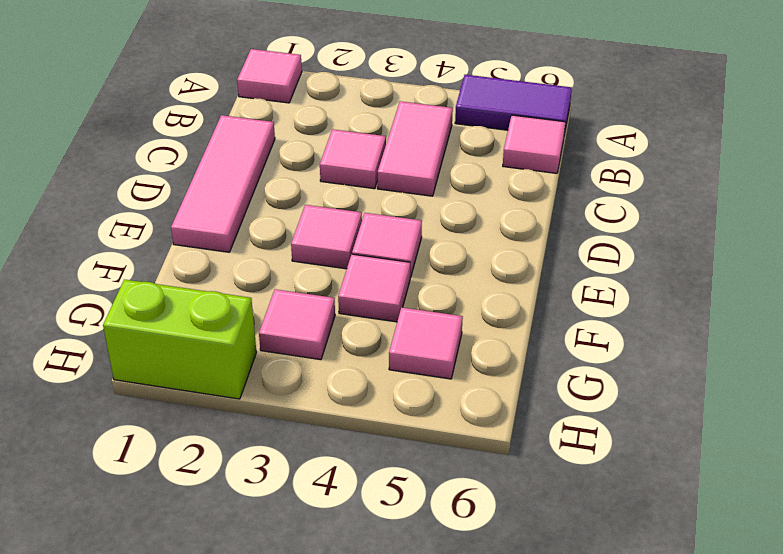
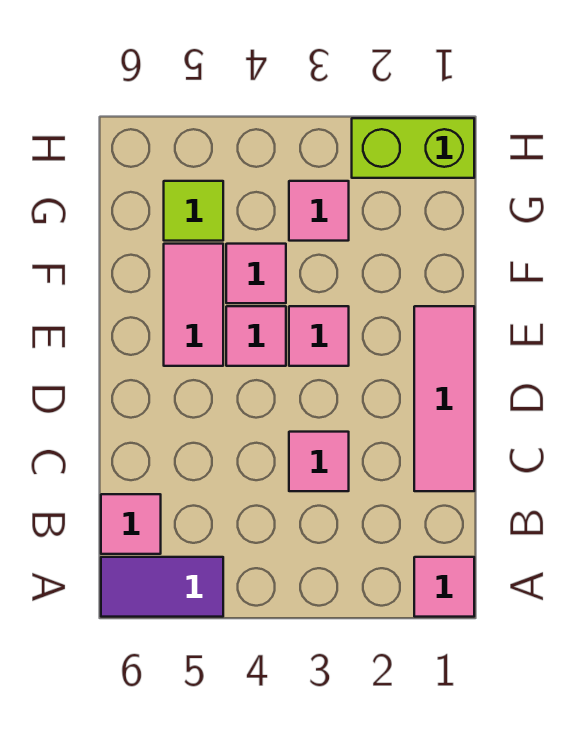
pink 1x2 tile [378,101,453,196] -> pink 1x2 tile moved to [164,244,223,366]
pink 1x1 tile [389,307,463,379] -> lime 1x1 tile [164,181,223,241]

